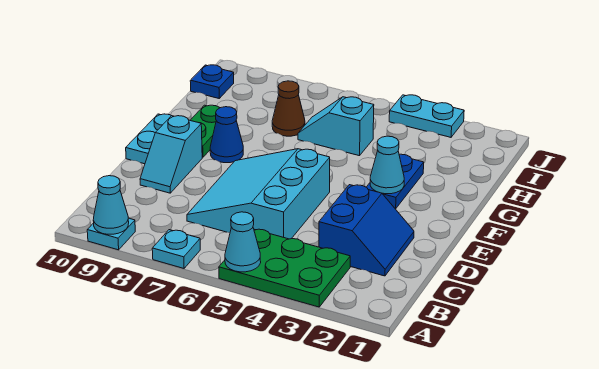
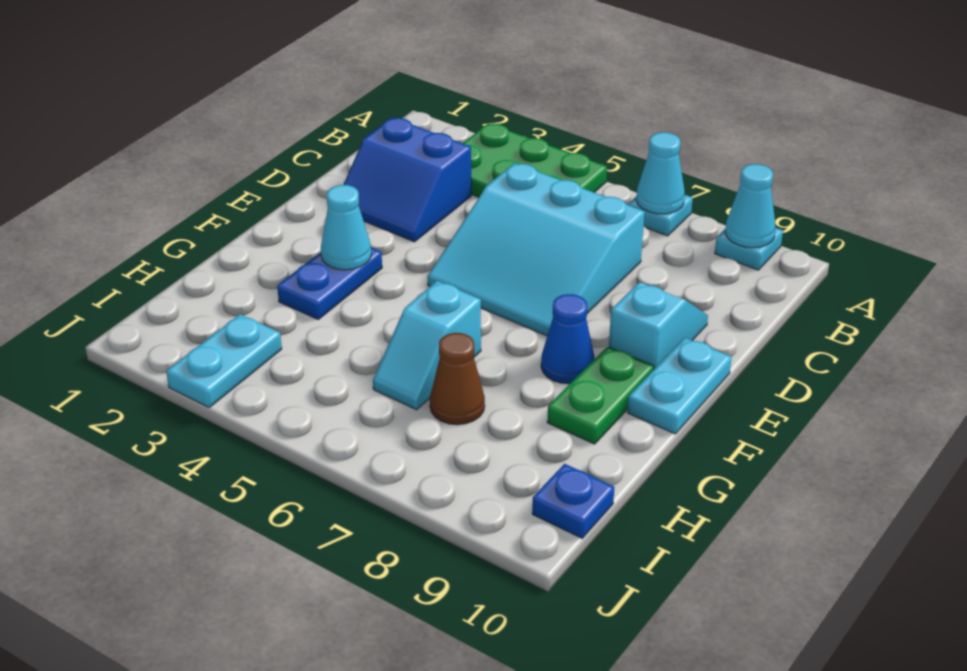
cyan 1x1 cone [225,212,261,272] -> cyan 1x1 cone moved to [636,132,685,214]
blue 2x2 slope [319,185,414,276] -> blue 2x2 slope turned to [343,118,471,242]
cyan 3x3 slope [187,149,330,239] -> cyan 3x3 slope turned to [427,163,644,336]
cyan 1x2 slope [298,97,374,156] -> cyan 1x2 slope turned to [373,281,481,410]
cyan 1x2 plate [389,95,464,137] -> cyan 1x2 plate turned to [166,314,282,407]

